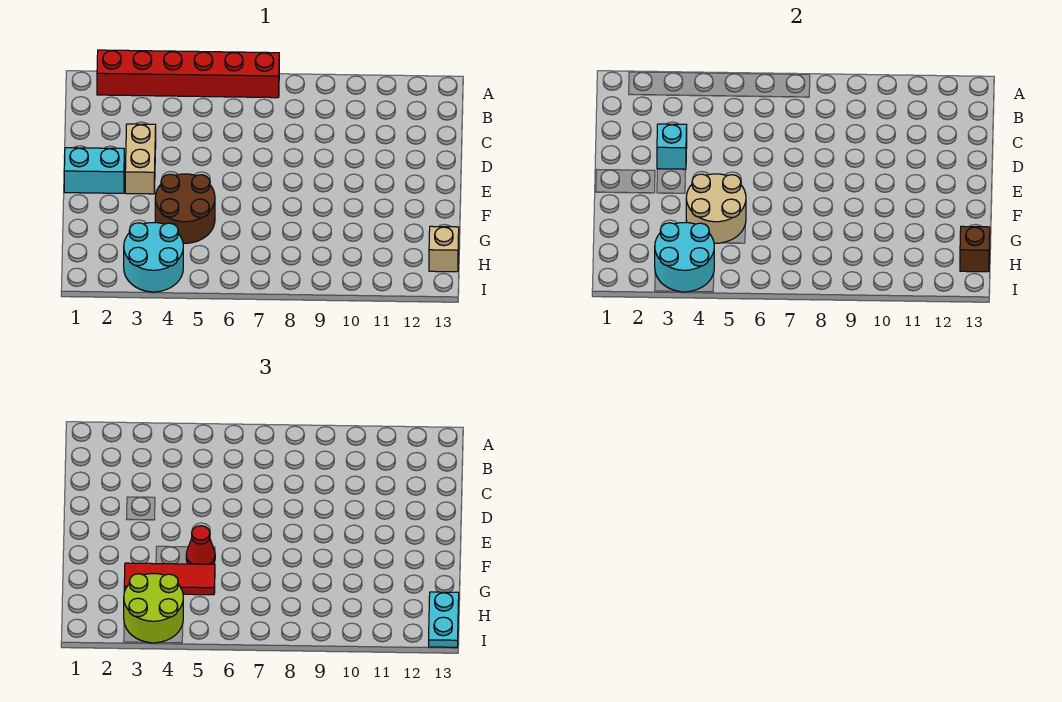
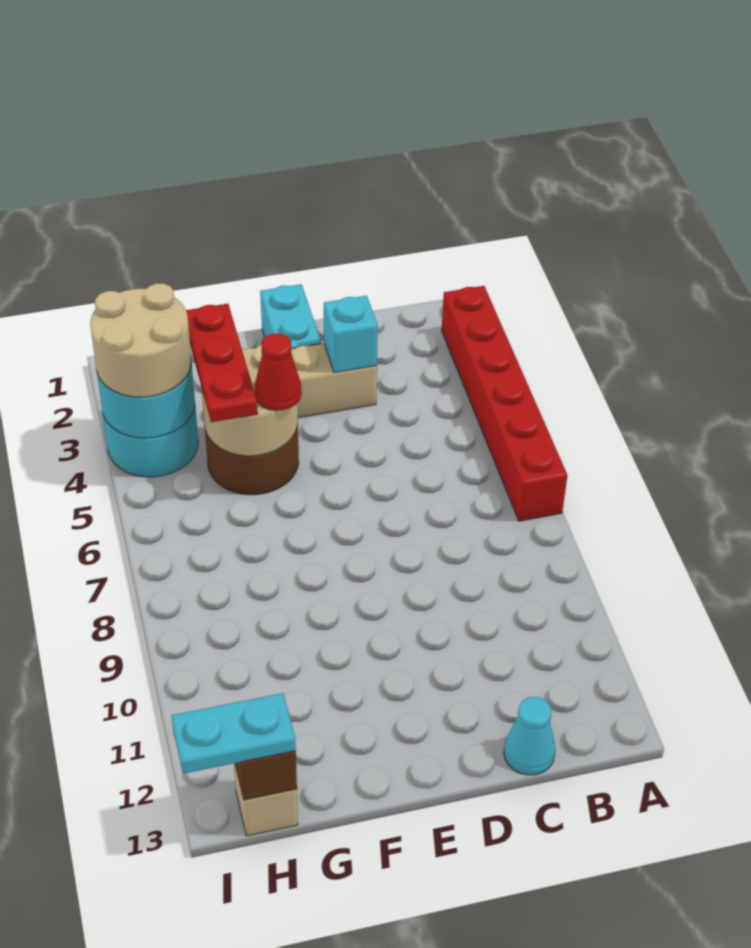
none -> cyan 1x1 cone [504,697,556,775]
red 1x3 tile [124,563,215,595] -> red 1x3 plate [186,304,258,422]
lime 2x2 round brick [124,574,183,643] -> tan 2x2 round brick [90,283,192,397]

